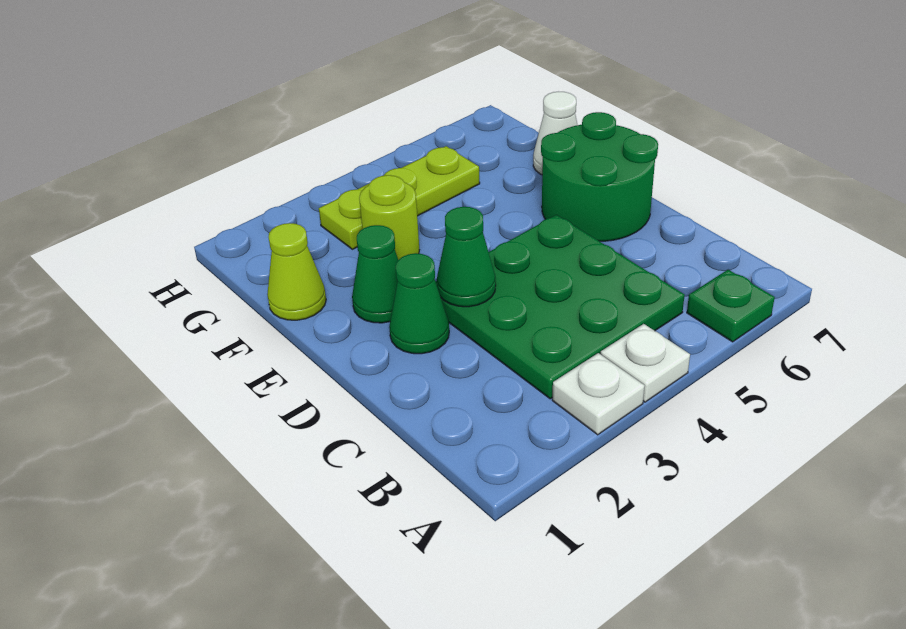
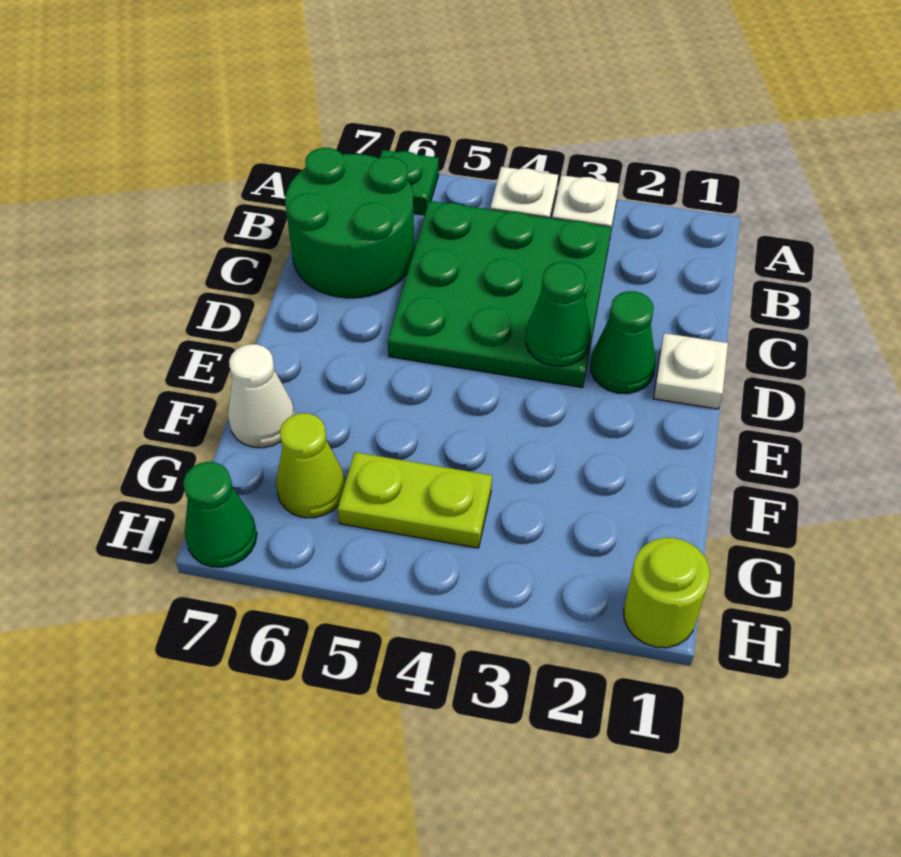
none -> white 1x1 plate [654,333,728,409]
green 2x2 round brick [541,112,658,241] -> green 2x2 round brick moved to [285,148,415,298]
green 1x1 cone [352,225,398,323] -> green 1x1 cone moved to [184,462,257,567]
lime 1x1 cone [267,223,326,320] -> lime 1x1 cone moved to [276,413,345,518]
lime 1x1 round brick [359,175,419,260] -> lime 1x1 round brick moved to [624,538,710,648]
lime 1x3 plate [319,146,480,249] -> lime 1x2 plate [338,452,492,548]

